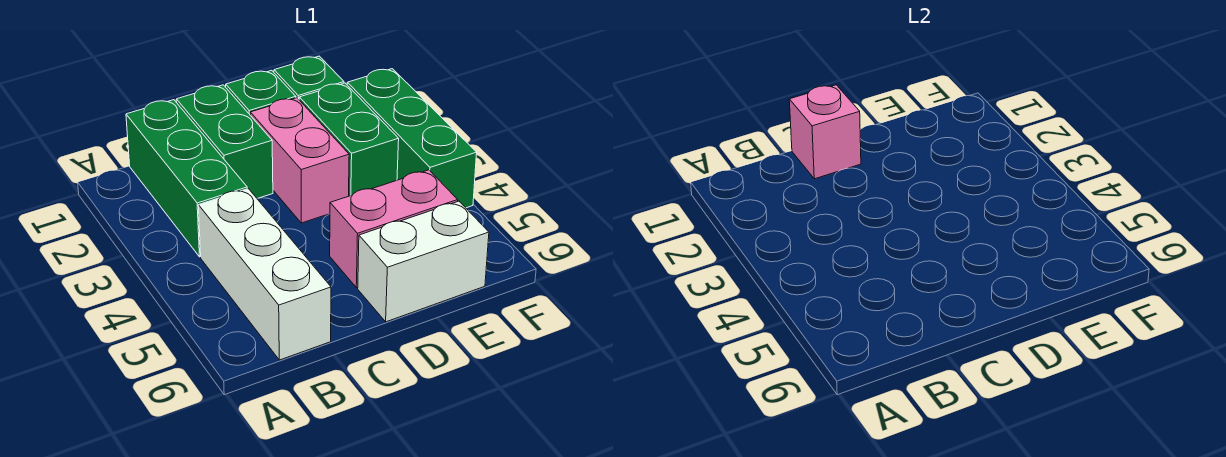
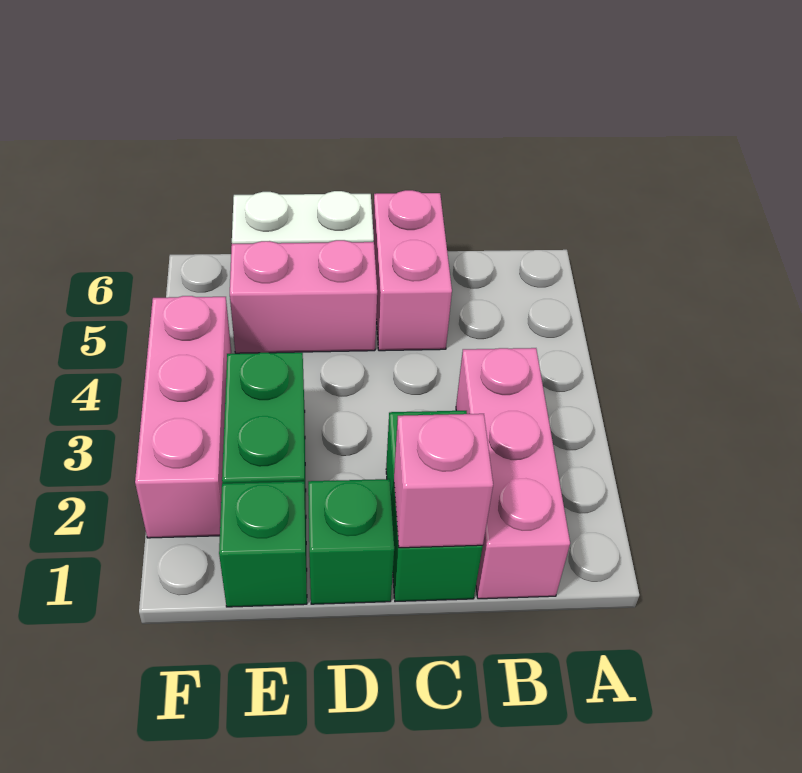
green 1x3 brick [126,100,247,257] -> pink 1x3 brick [456,348,570,599]
white 1x3 brick [198,189,331,360] -> none
pink 1x2 brick [250,98,349,223] -> pink 1x2 brick moved to [373,190,452,351]
green 1x3 brick [347,69,477,208] -> pink 1x3 brick [135,296,231,538]

